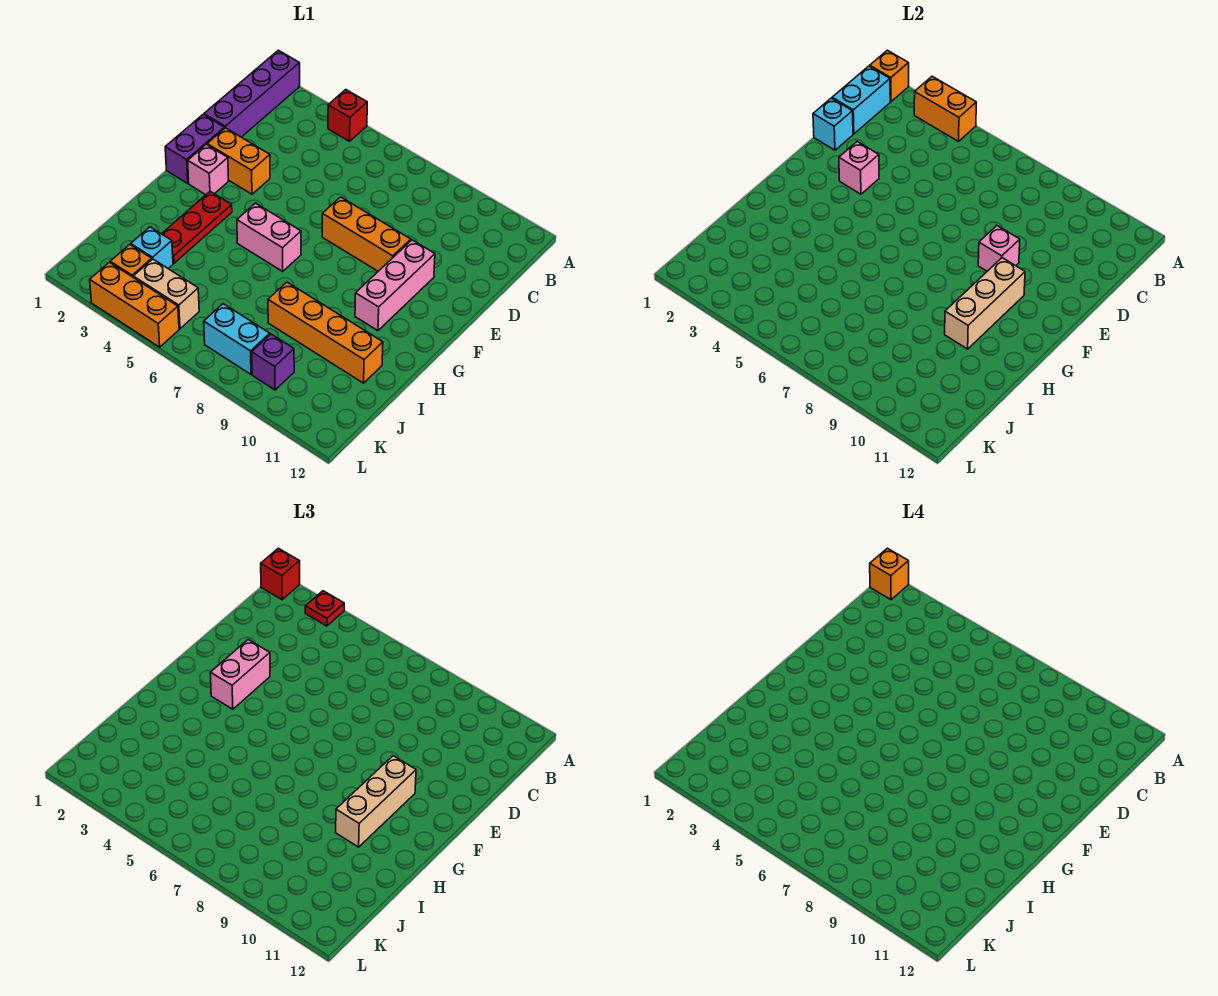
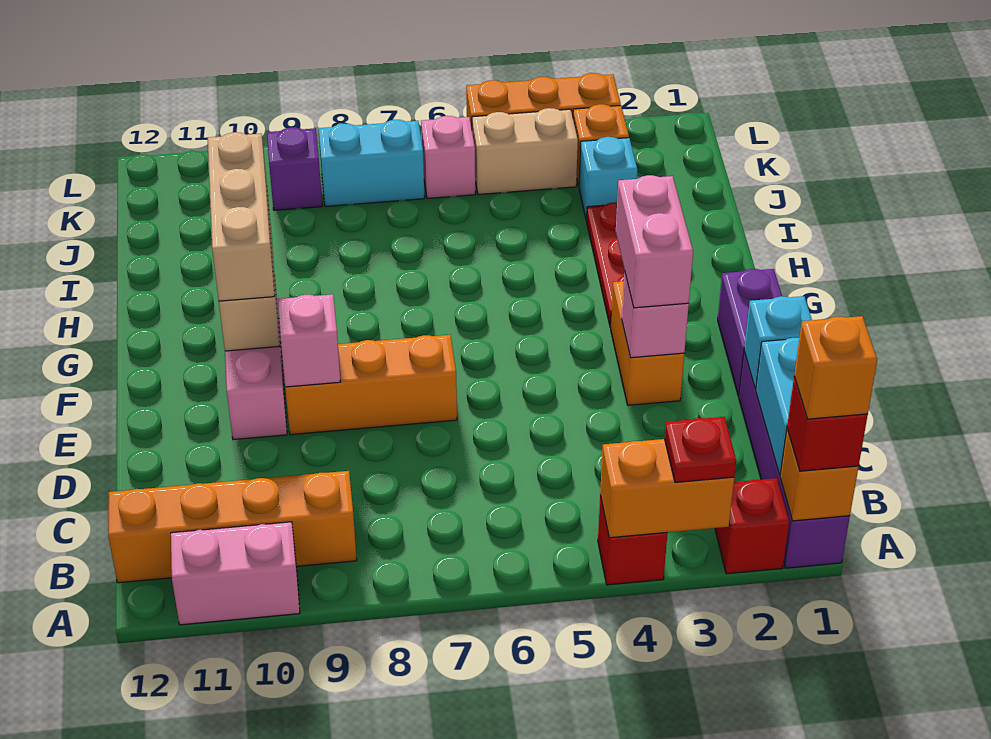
none -> red 1x1 brick [715,478,789,574]
orange 1x2 brick [207,128,270,194] -> orange 1x2 brick turned to [611,281,684,405]
pink 1x1 brick [188,145,229,195] -> pink 1x1 brick moved to [421,116,475,198]
pink 1x2 brick [237,203,301,271] -> pink 1x2 brick moved to [171,522,300,625]
orange 1x4 brick [268,282,383,383] -> orange 1x4 brick moved to [108,471,357,583]

